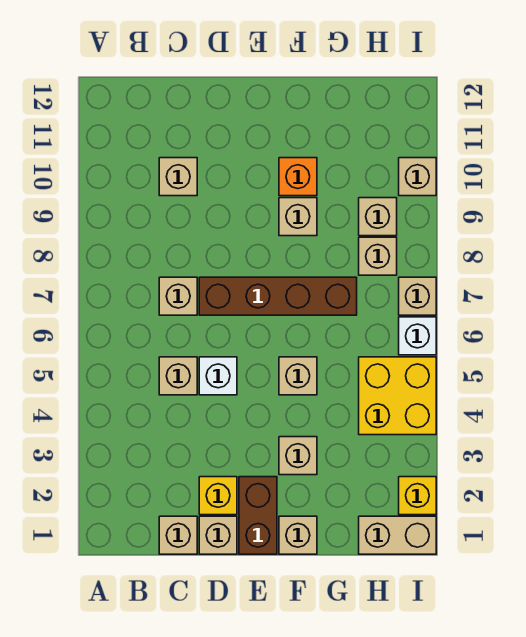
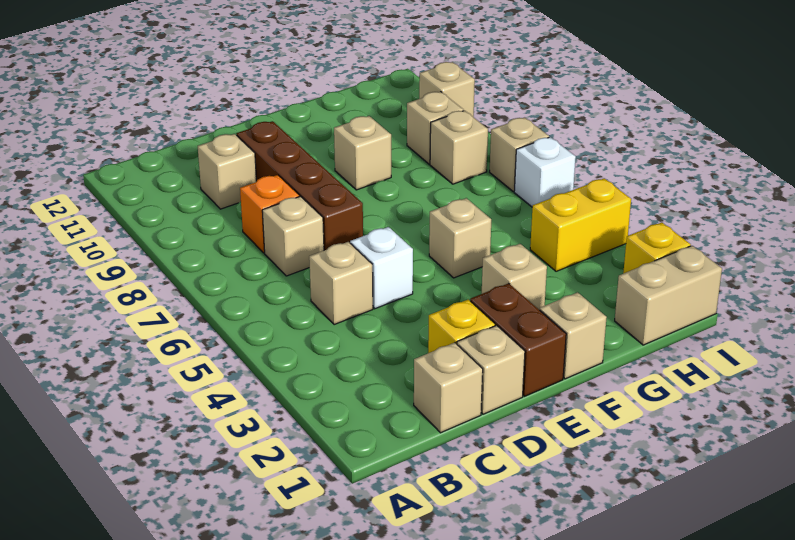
brown 1x4 brick [199,277,357,315] -> brown 1x4 brick turned to [236,121,363,250]
orange 1x1 brick [279,158,317,196] -> orange 1x1 brick moved to [240,175,300,253]
yellow 2x2 brick [359,357,436,435] -> yellow 1x2 brick [530,178,631,271]

